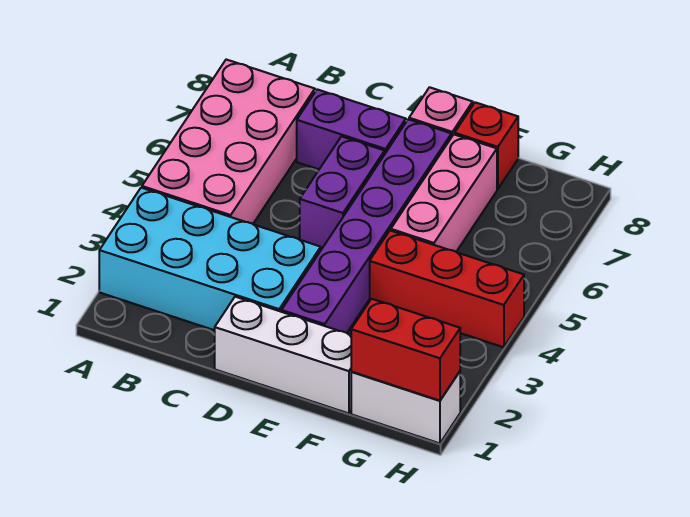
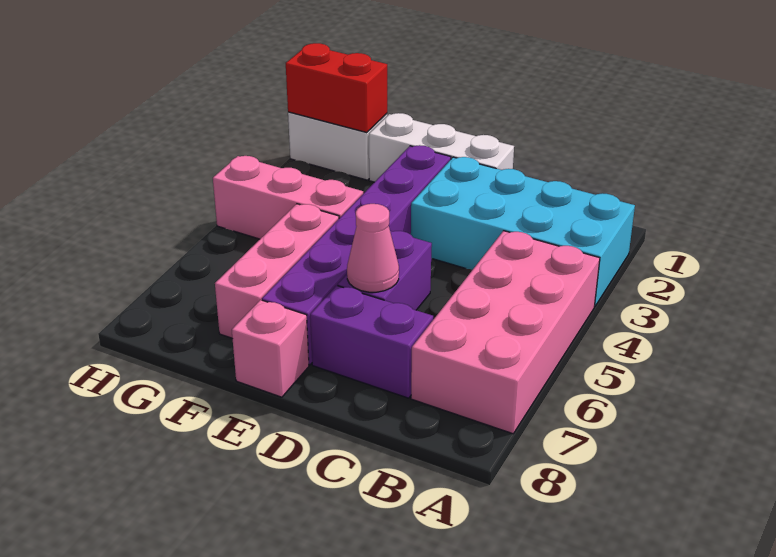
none -> pink 1x1 cone [347,204,399,292]
red 1x3 brick [370,230,524,347] -> pink 1x3 brick [213,156,363,239]
red 1x1 brick [455,102,518,189] -> none

